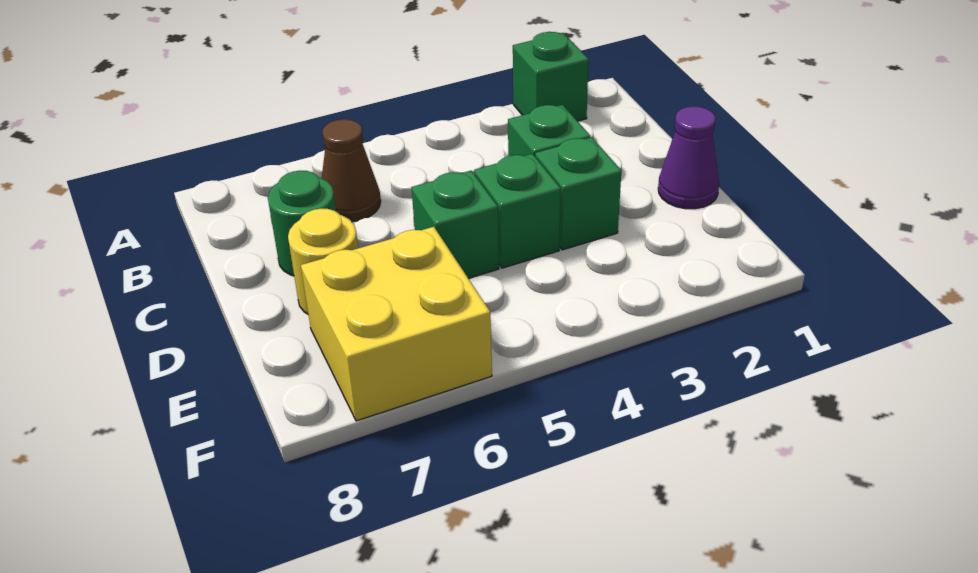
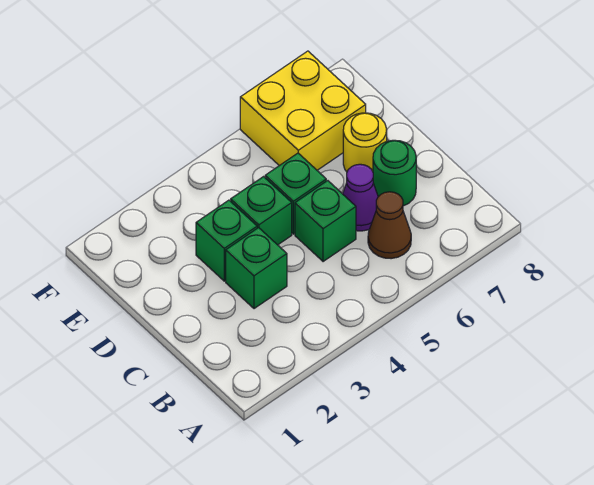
green 1x1 brick [513,32,589,121] -> green 1x1 brick moved to [295,181,356,262]
purple 1x1 cone [658,106,719,209] -> purple 1x1 cone moved to [343,164,378,231]

